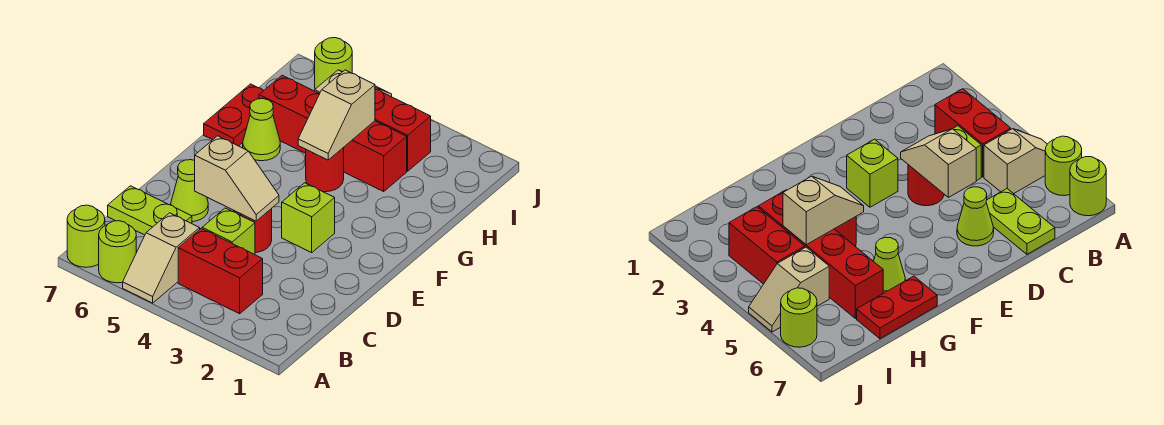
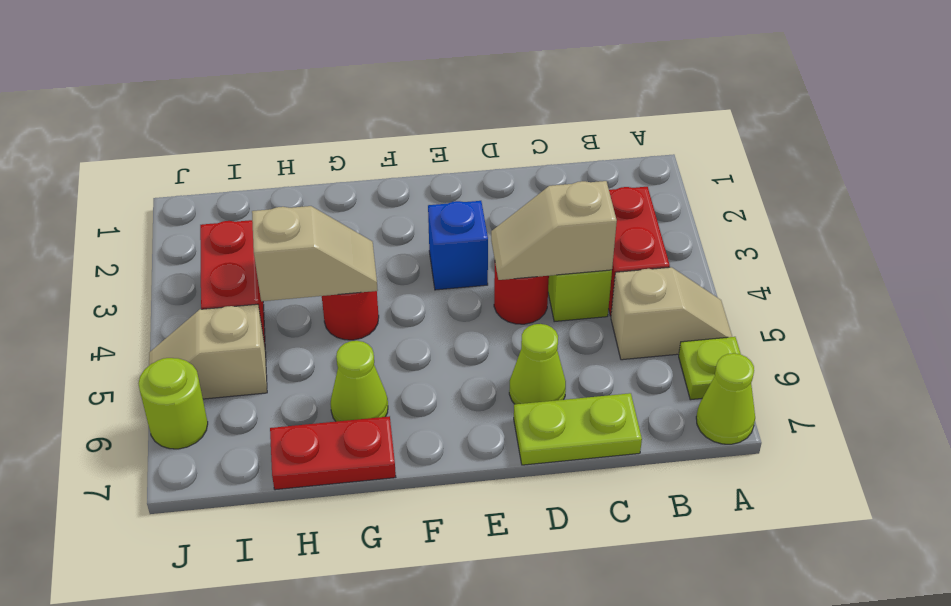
lime 1x1 round brick [99,221,136,283] -> lime 1x1 plate [679,337,741,400]
lime 1x1 round brick [67,205,105,267] -> lime 1x1 cone [696,353,755,444]
lime 1x2 plate [108,186,192,235] -> lime 1x2 plate turned to [514,393,642,465]
tan 1x2 slope [195,136,279,221] -> tan 1x2 slope turned to [491,181,617,280]
lime 1x1 brick [282,183,335,253] -> blue 1x1 brick [428,201,488,290]
red 1x4 brick [259,75,407,191] -> none

